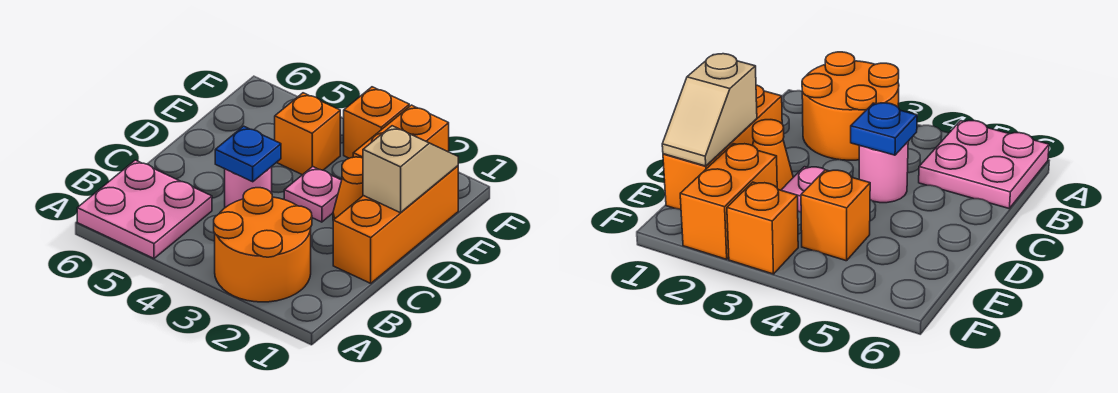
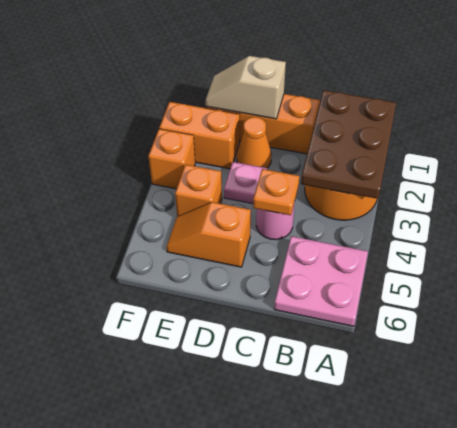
none -> brown 2x3 plate [301,90,396,199]
blue 1x1 plate [215,126,281,182] -> orange 1x1 plate [253,169,299,215]
none -> orange 1x2 slope [166,202,251,267]

